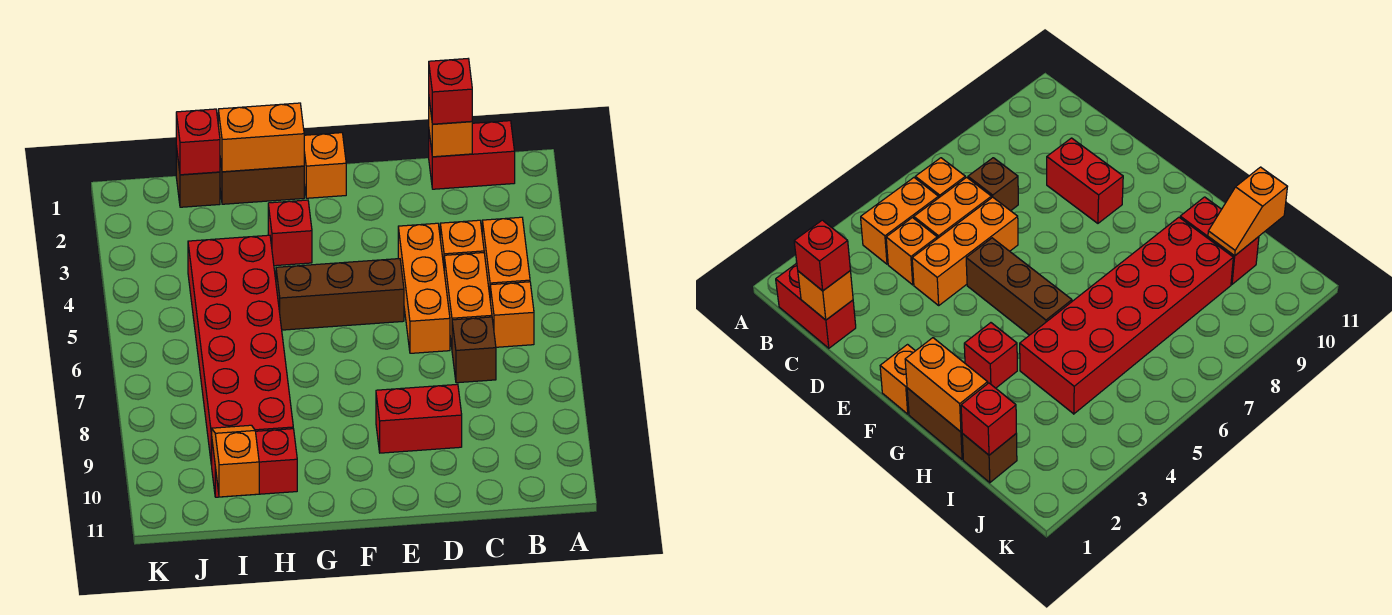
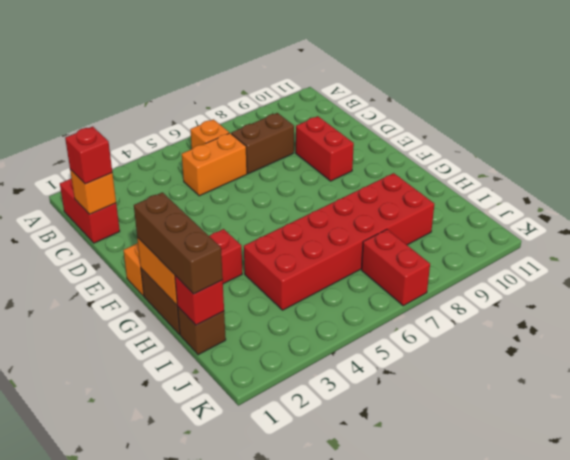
orange 1x2 brick [482,217,530,295] -> none
orange 1x1 brick [440,220,484,265] -> none
brown 1x1 brick [452,317,496,383] -> brown 1x2 brick [231,113,294,174]
orange 1x3 brick [398,223,450,353] -> none
brown 1x3 brick [276,259,404,330] -> brown 1x3 brick moved to [134,192,223,294]
red 1x2 brick [212,429,297,497] -> red 1x2 brick moved to [361,229,430,306]
orange 1x2 slope [212,425,259,497] -> none

